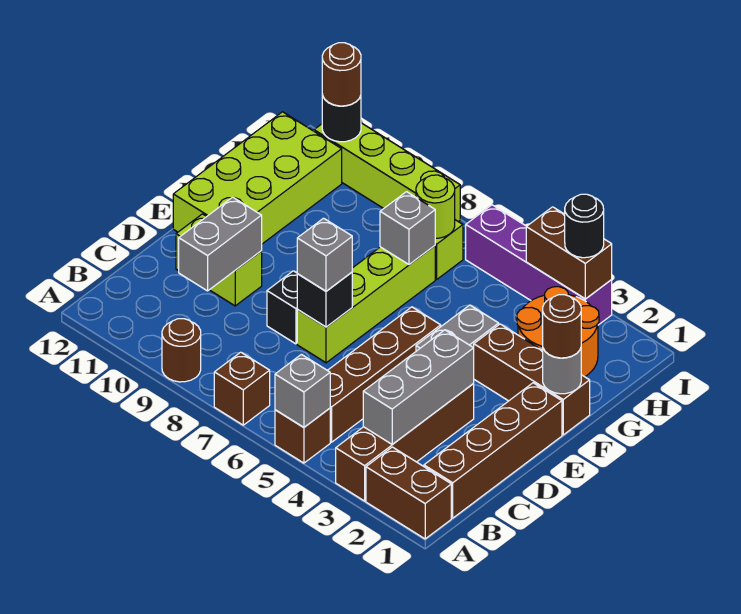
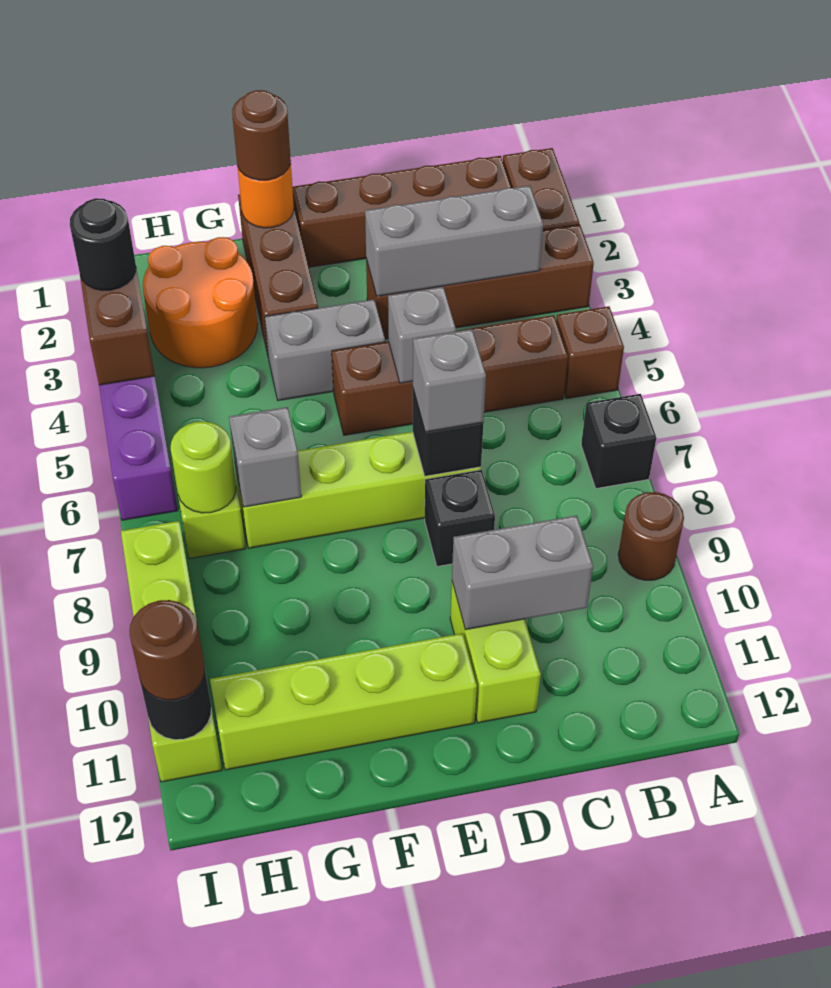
grey 1x1 brick [275,354,330,427] -> grey 1x1 brick moved to [388,287,456,383]
brown 1x1 brick [214,352,270,425] -> black 1x1 brick [581,394,656,488]
lime 2x4 brick [173,112,342,244] -> lime 1x4 brick [210,633,477,770]
grey 1x1 round brick [543,348,581,394] -> orange 1x1 round brick [237,164,294,228]

